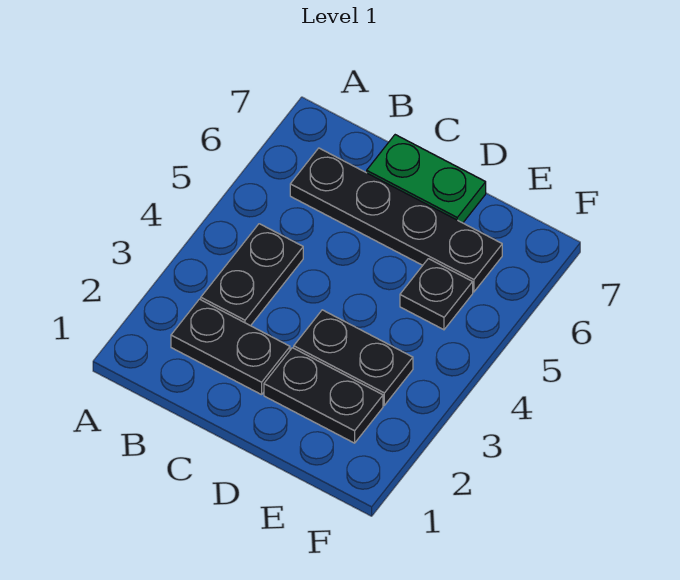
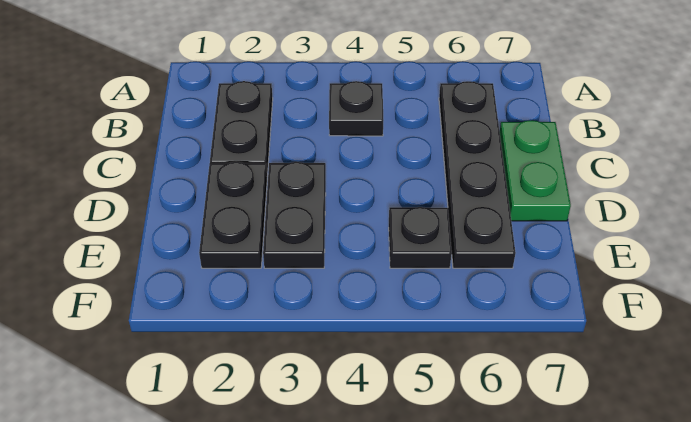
black 1x2 plate [201,224,303,326] -> black 1x1 plate [329,81,383,136]

